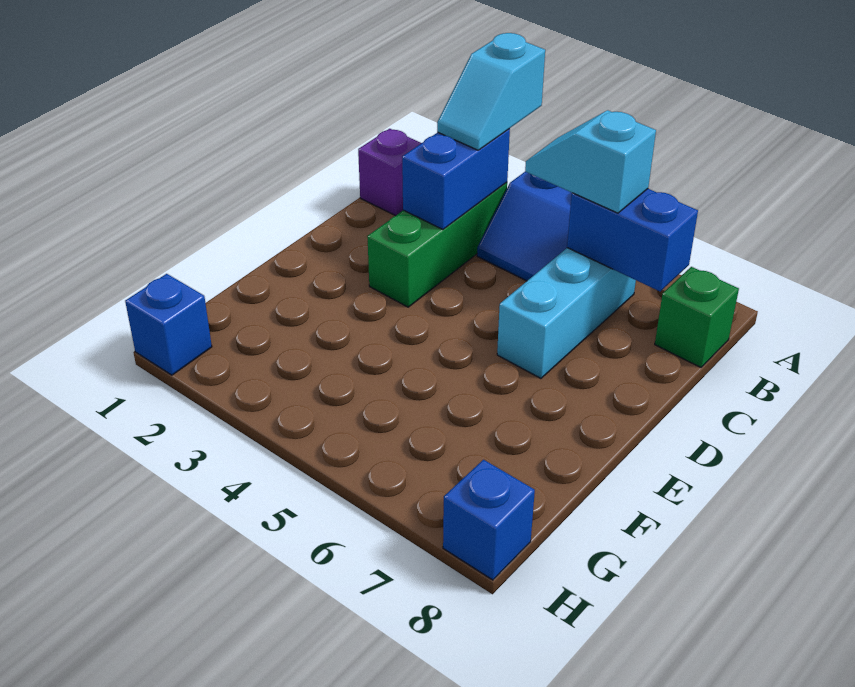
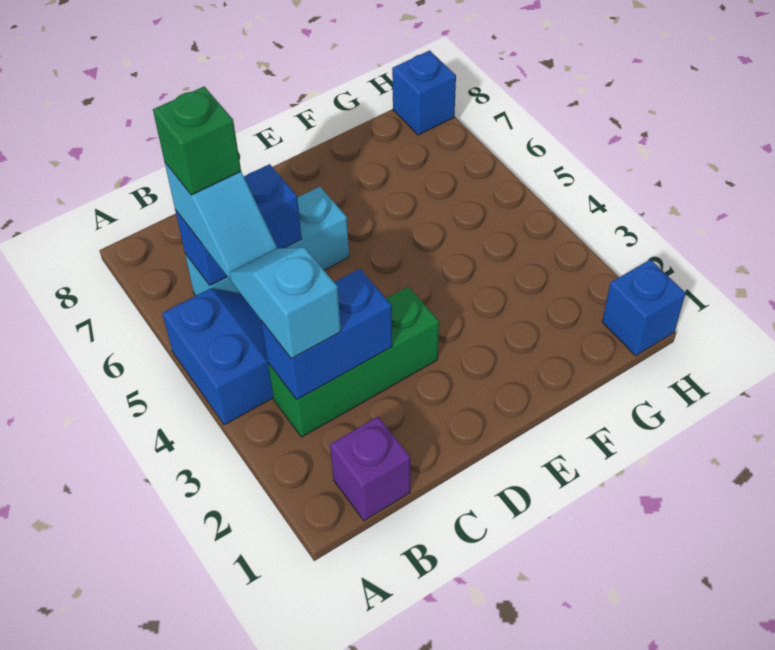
cyan 1x2 slope [437,33,545,150] -> cyan 1x2 slope turned to [230,247,341,359]
blue 1x2 brick [567,189,698,291] -> blue 1x2 brick turned to [175,164,302,285]
green 1x1 brick [655,267,739,367] -> green 1x1 brick moved to [153,87,241,195]

